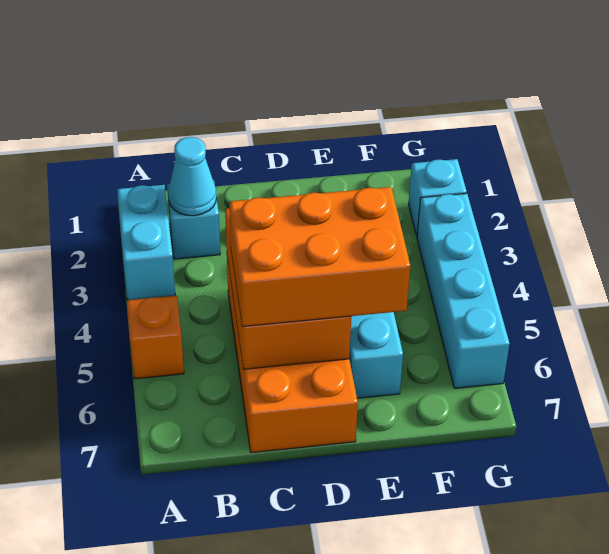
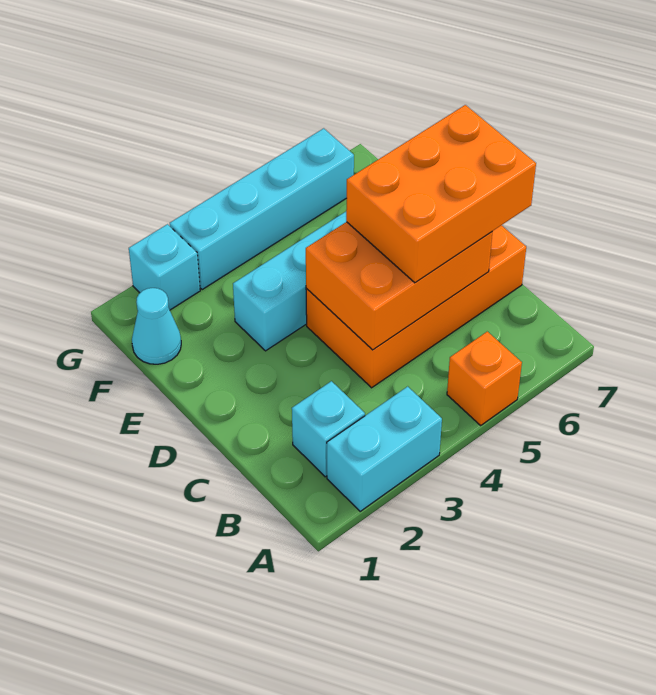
cyan 1x1 cone [168,137,216,216] -> cyan 1x1 cone moved to [132,288,181,364]
orange 2x3 brick [229,187,410,327] -> orange 2x3 brick turned to [346,105,536,283]

